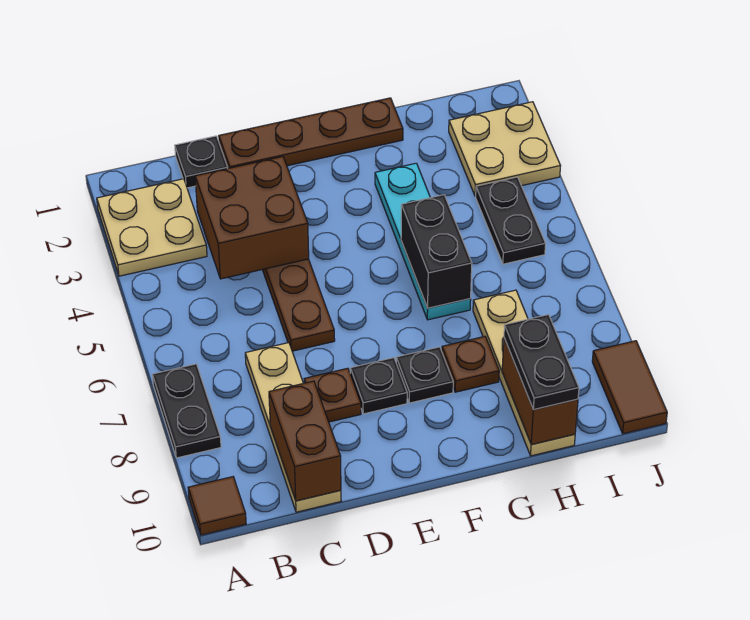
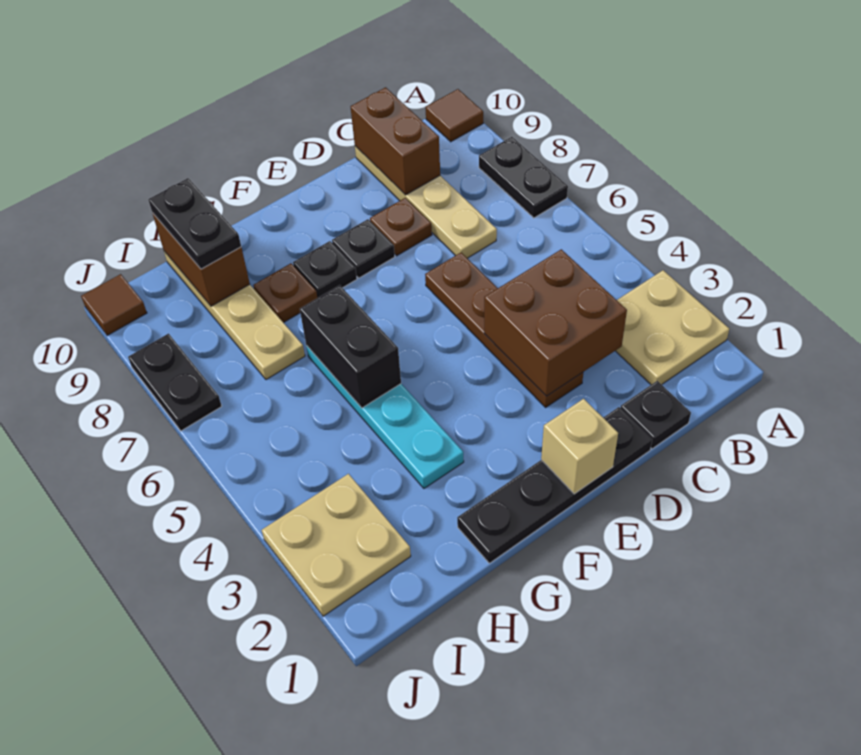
brown 1x4 plate [219,98,403,168] -> black 1x4 plate [457,407,652,563]
none -> tan 1x1 brick [541,399,618,494]
black 1x2 plate [476,177,546,264] -> black 1x2 plate moved to [128,334,222,431]
brown 1x2 tile [592,341,667,434] -> brown 1x1 tile [81,274,147,336]

